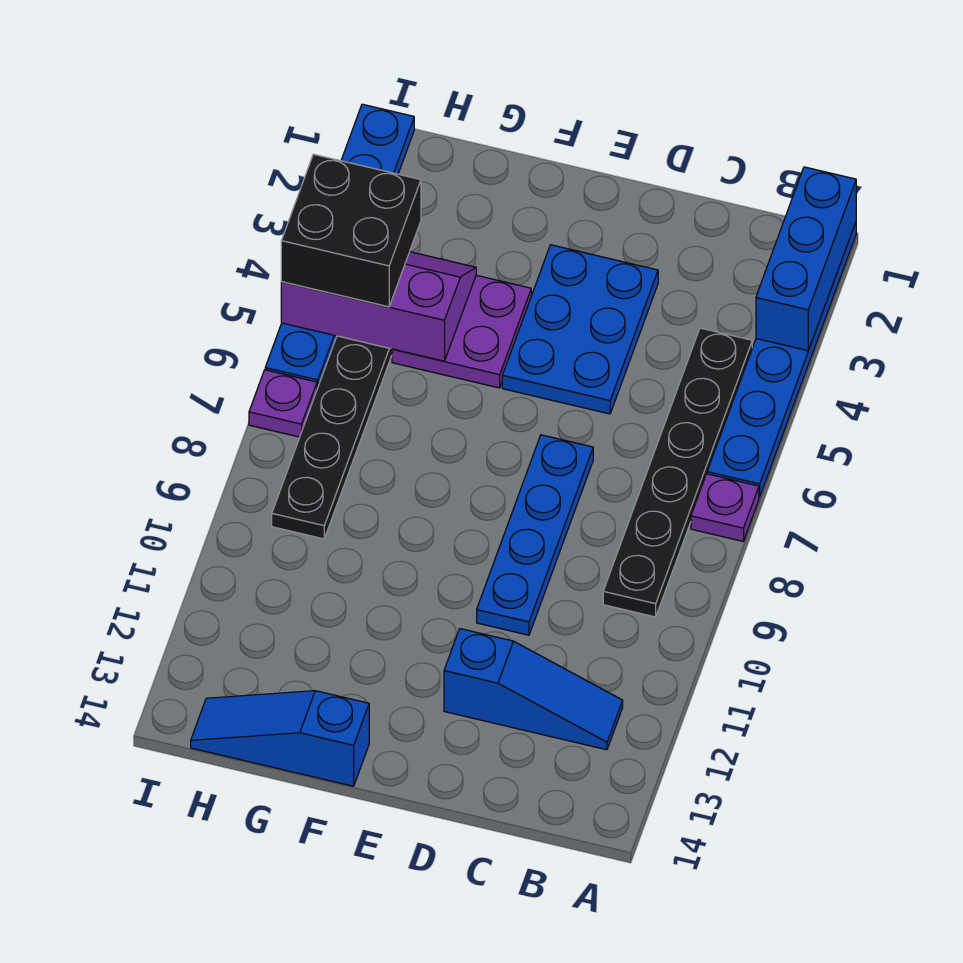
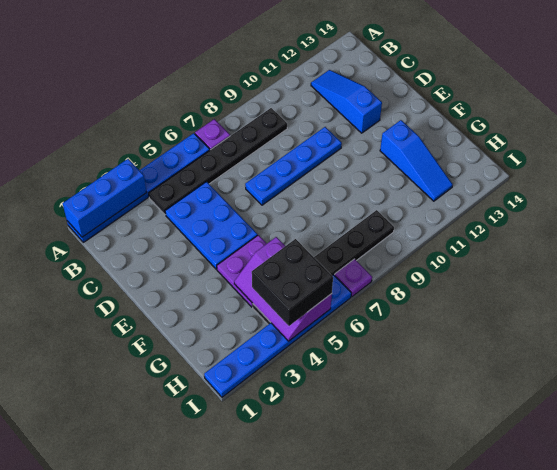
blue 2x3 plate [502,245,658,414] -> blue 2x3 plate turned to [165,182,258,269]
blue 1x3 slope [191,691,369,786] -> blue 1x3 slope moved to [380,120,453,201]

